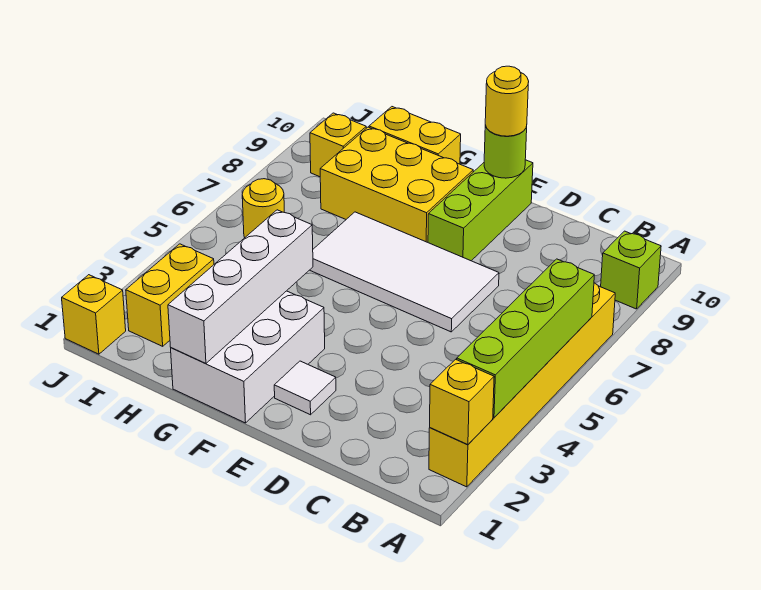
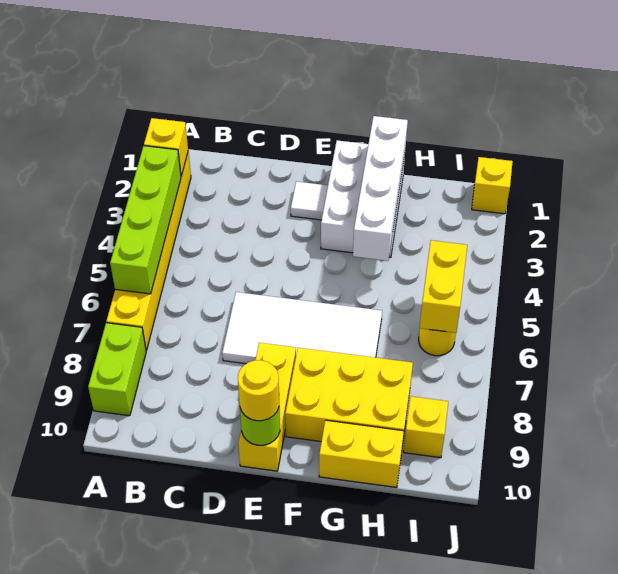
lime 1x1 brick [601,231,661,309] -> lime 1x2 brick [88,323,146,416]
lime 1x3 brick [428,160,533,261] -> yellow 1x3 brick [238,343,296,471]
yellow 1x2 brick [126,244,214,346] -> yellow 1x2 brick moved to [420,240,467,333]

